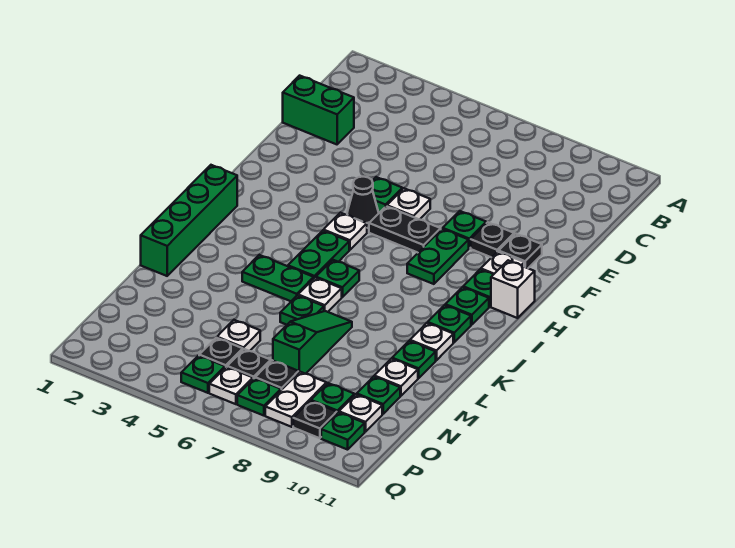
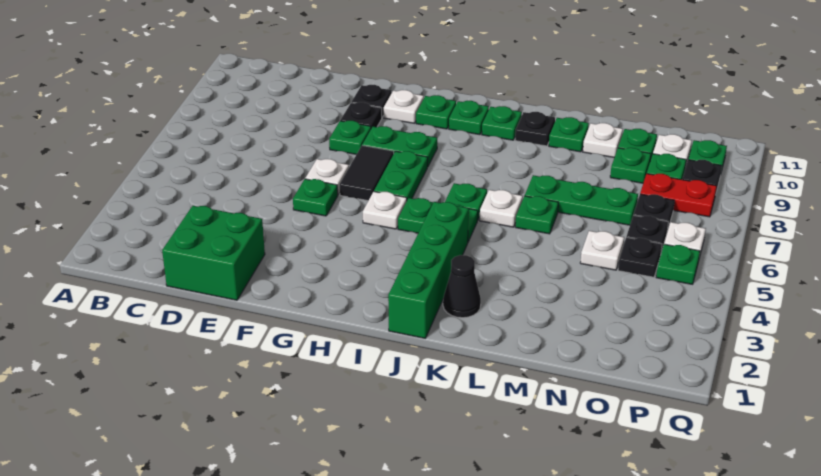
green 1x2 brick [283,76,354,144] -> green 2x2 brick [162,206,265,300]
black 1x1 cone [347,177,379,228] -> black 1x1 cone moved to [443,255,481,318]
black 1x2 plate [369,206,441,253] -> black 1x2 tile [340,145,394,201]
white 1x1 brick [491,260,535,318] -> none
green 1x4 brick [141,165,237,276] -> green 1x4 brick turned to [388,202,469,338]
green 1x2 plate [242,255,314,301] -> green 1x2 plate moved to [374,151,428,199]
white 1x1 plate [410,323,453,360] -> black 1x1 plate [515,112,555,146]
green 1x3 slope [273,311,352,374] -> green 1x3 plate [525,175,638,225]
white 1x2 plate [265,372,327,427] -> red 1x2 plate [640,174,717,217]
green 1x1 plate [237,378,281,416] -> green 1x1 plate moved to [610,148,651,183]

